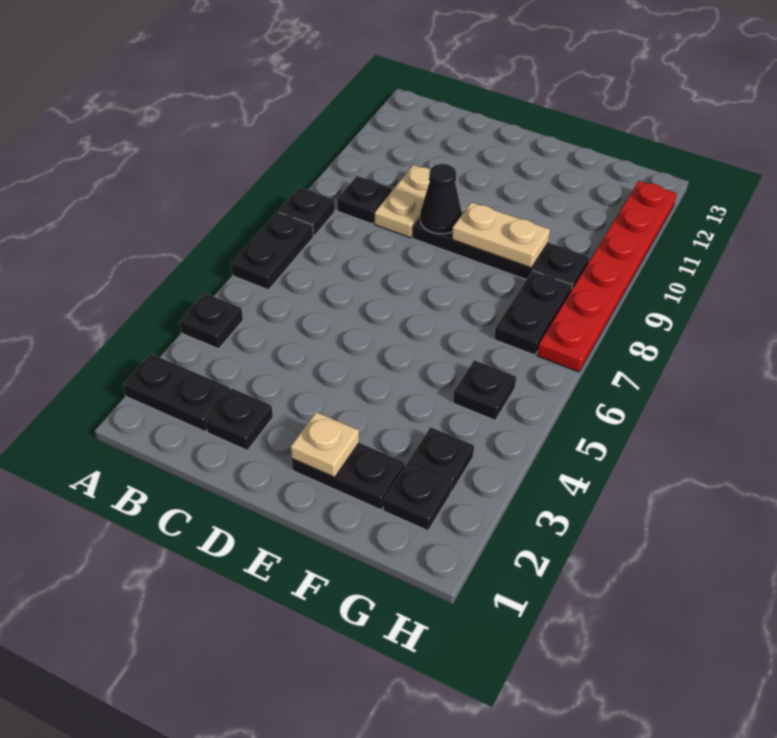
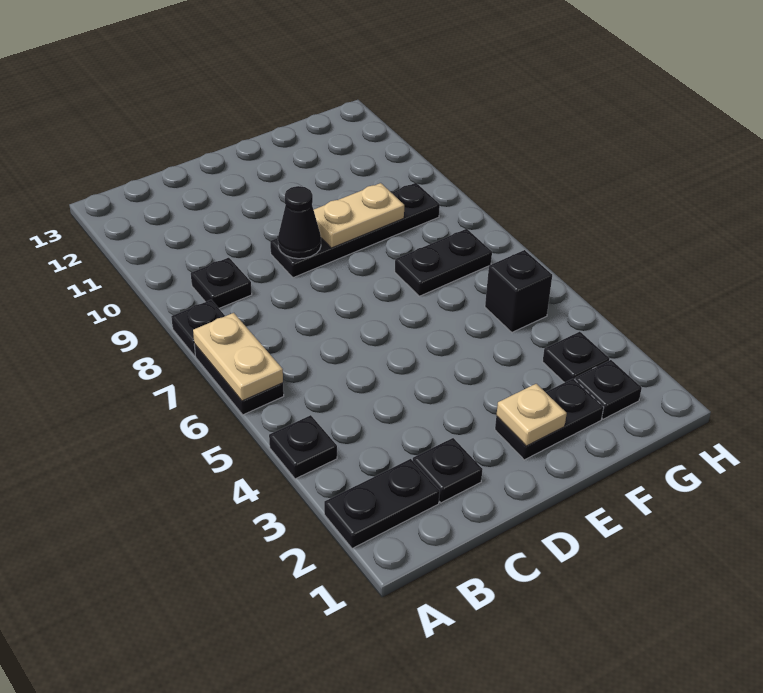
tan 1x2 plate [375,165,430,238] -> tan 1x2 plate moved to [193,313,283,401]
black 1x1 plate [453,360,516,420] -> black 1x1 brick [485,250,552,332]
black 1x2 plate [494,271,572,355] -> black 1x2 plate turned to [395,229,492,296]
red 1x6 plate [537,181,677,372] -> none

